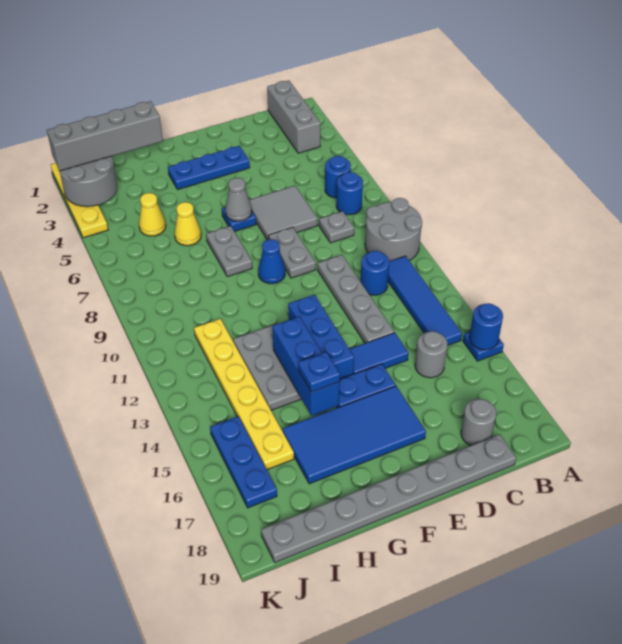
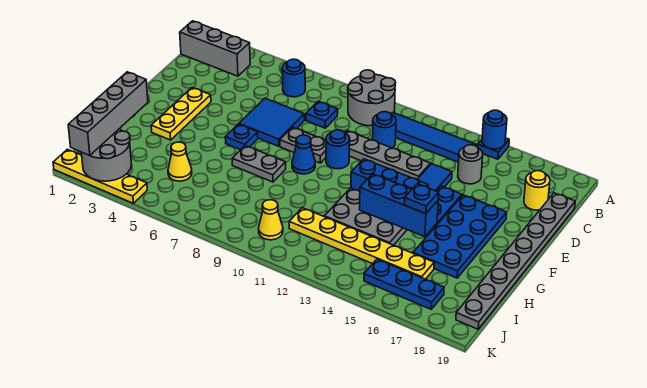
blue 1x1 round brick [336,172,363,215] -> blue 1x1 round brick moved to [326,130,350,169]
grey 1x1 plate [319,211,354,243] -> blue 1x1 plate [306,101,338,128]
grey 1x1 round brick [461,399,496,445] -> yellow 1x1 round brick [524,171,550,210]
grey 2x2 tile [249,186,317,240] -> blue 2x2 tile [239,98,304,146]
blue 1x3 plate [168,146,250,190] -> yellow 1x3 plate [151,88,211,140]
blue 2x4 tile [283,386,426,484] -> blue 2x4 plate [413,195,507,278]
grey 1x1 cone [225,178,252,221] -> none
yellow 1x1 cone [174,202,201,246] -> yellow 1x1 cone moved to [258,200,283,240]

